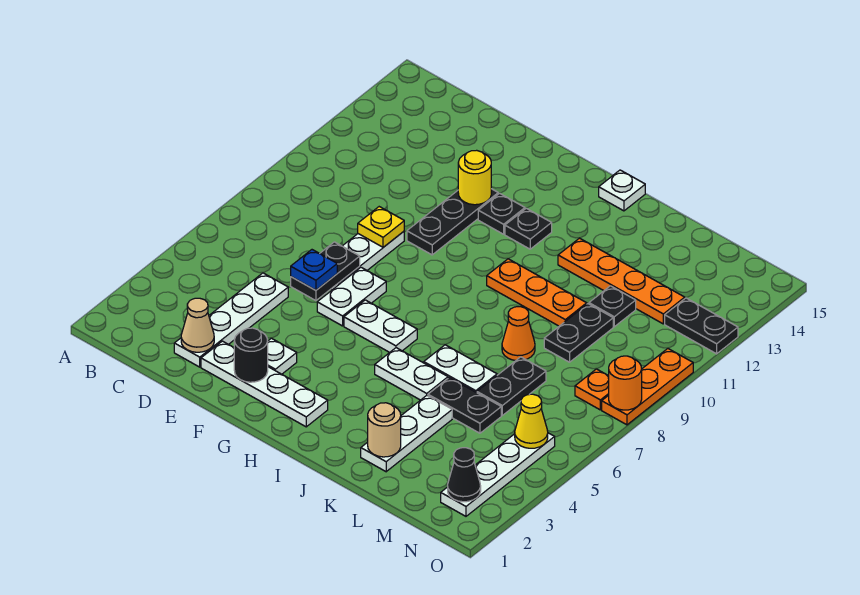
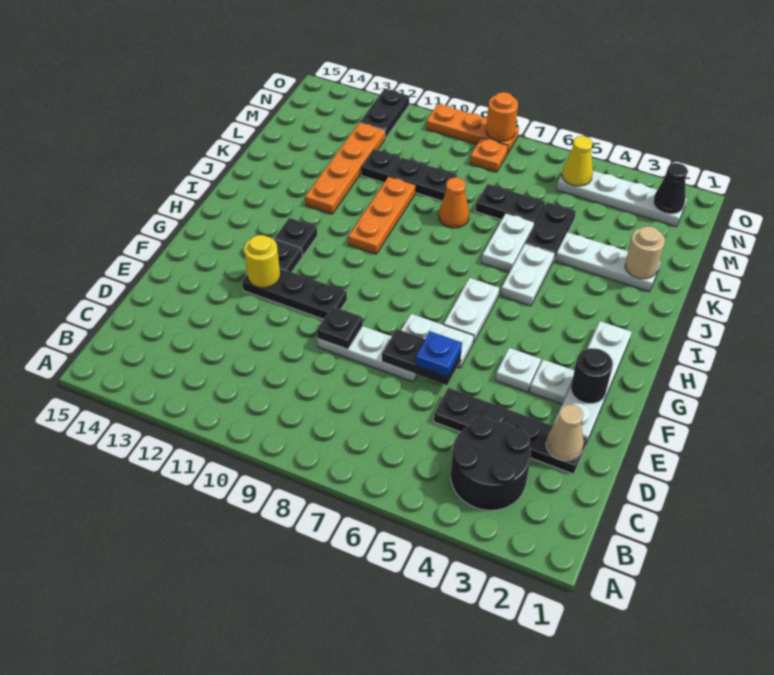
none -> black 2x2 round brick [451,416,531,510]
white 1x4 plate [174,273,288,367] -> black 1x4 plate [434,388,587,474]
yellow 1x1 plate [358,207,404,247] -> black 1x1 plate [317,306,363,349]
white 1x1 plate [599,170,645,211] -> white 1x1 plate moved to [496,348,541,392]

